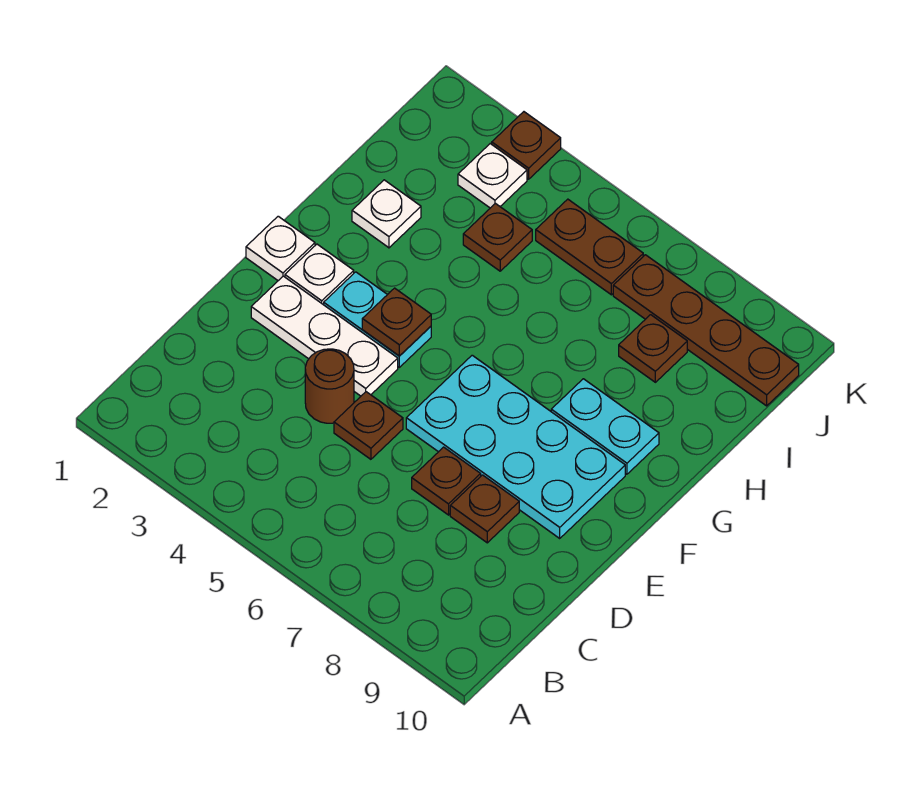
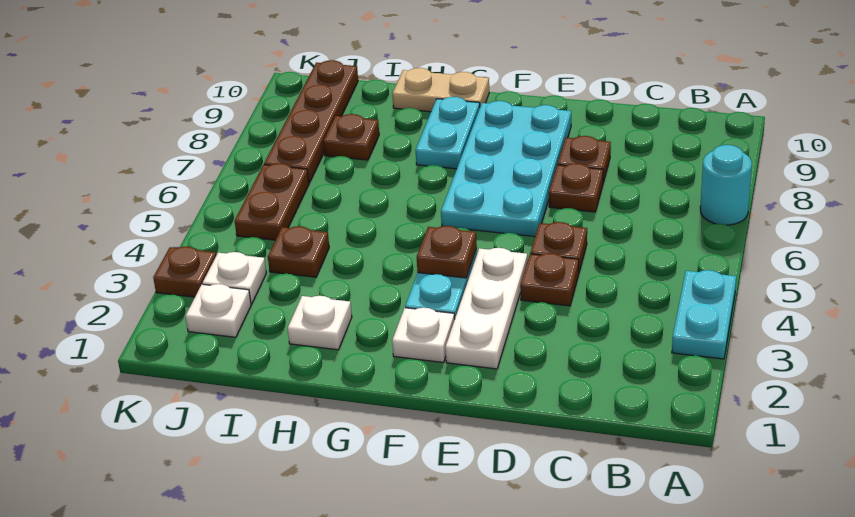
none -> cyan 1x2 plate [672,270,736,359]
none -> cyan 1x1 round brick [700,145,752,225]
brown 1x1 round brick [305,349,354,423] -> brown 1x1 plate [520,253,579,306]
white 1x1 plate [246,216,315,281] -> white 1x1 plate moved to [185,284,251,337]
none -> tan 1x2 plate [392,68,489,112]

